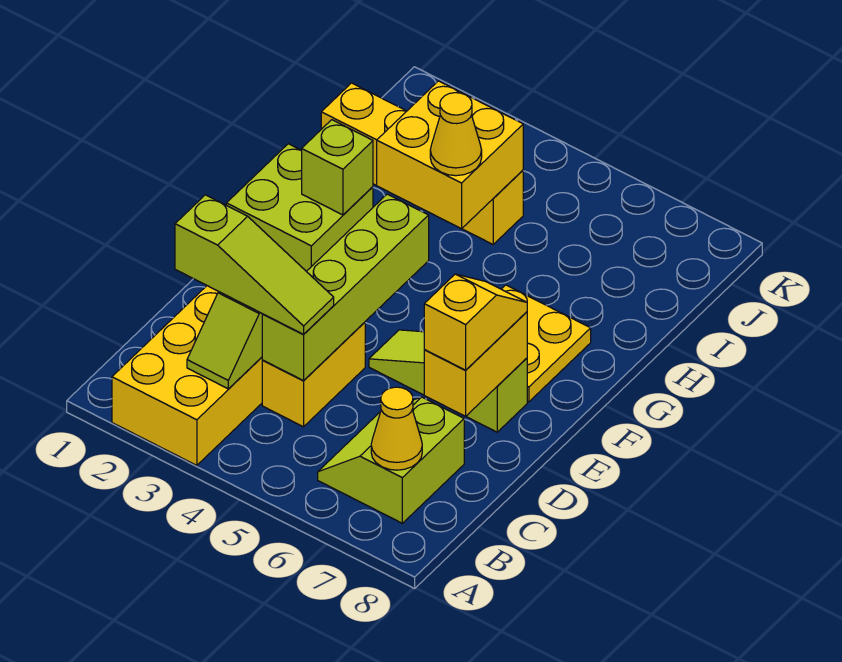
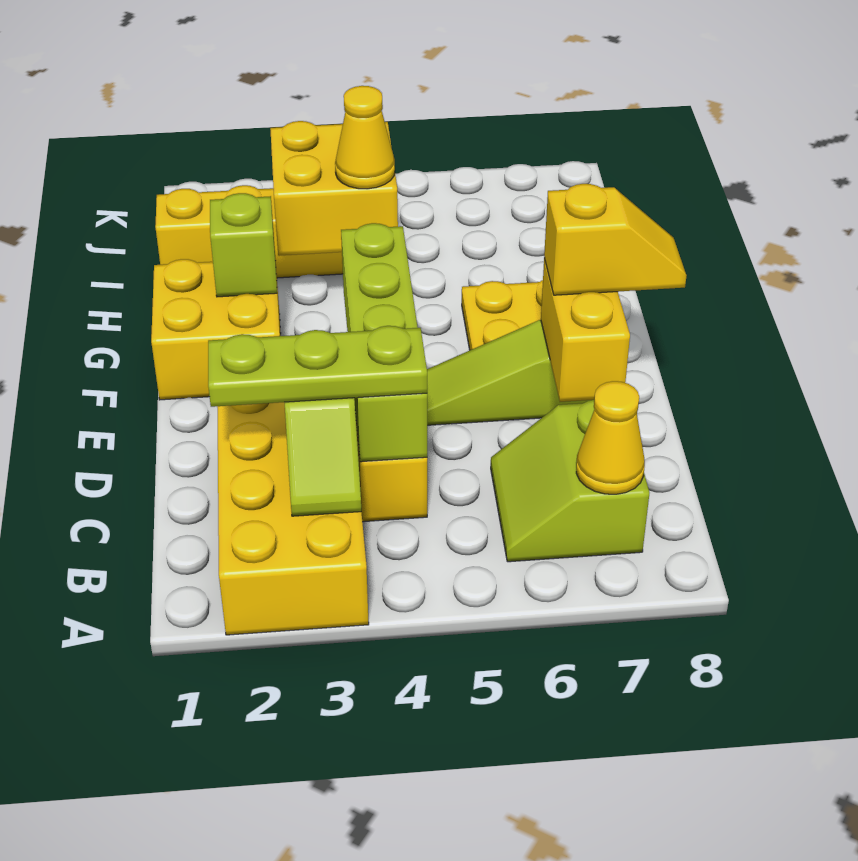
lime 1x3 slope [175,195,334,335] -> lime 1x3 plate [208,326,427,407]
yellow 1x2 slope [424,274,527,370] -> yellow 1x2 slope turned to [544,184,686,295]
lime 2x2 brick [226,144,373,271] -> yellow 2x2 brick [151,259,281,400]

